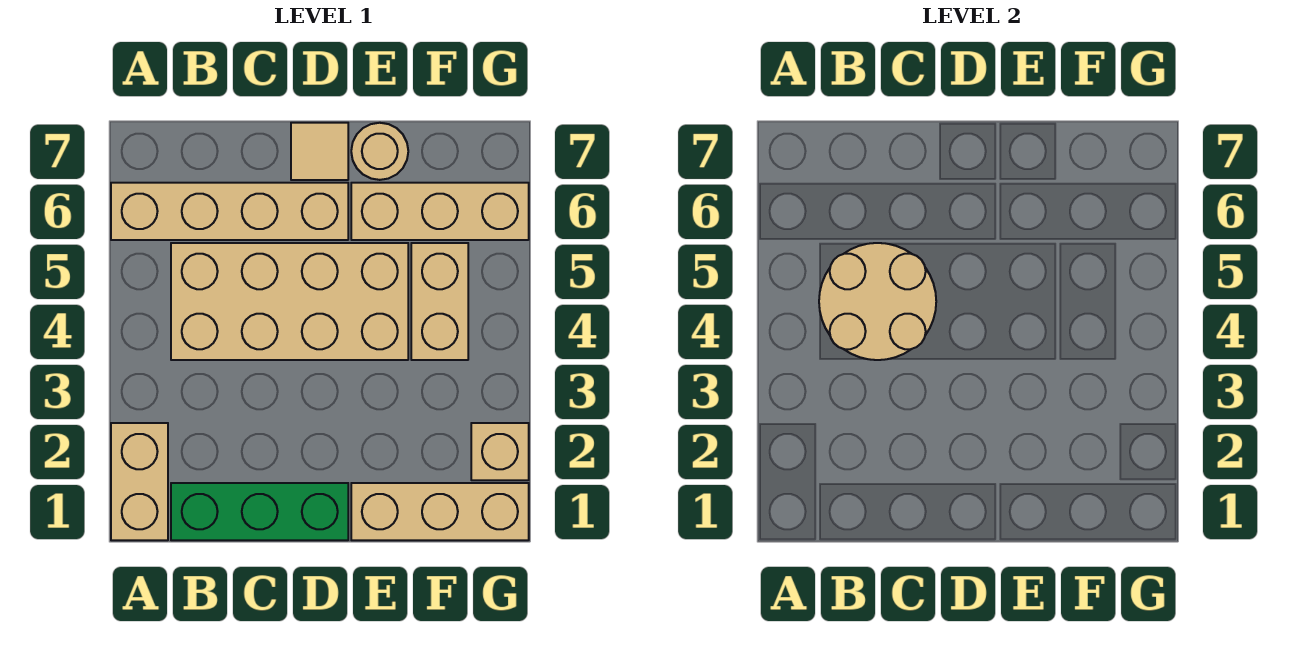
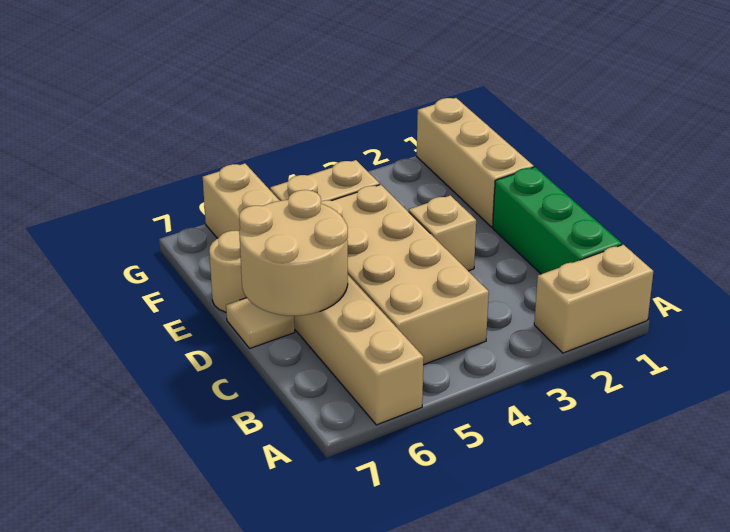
tan 2x2 round brick [819,243,936,360] -> tan 2x2 round brick moved to [239,190,348,316]
tan 1x1 brick [471,423,529,480] -> tan 1x1 brick moved to [409,195,476,271]

